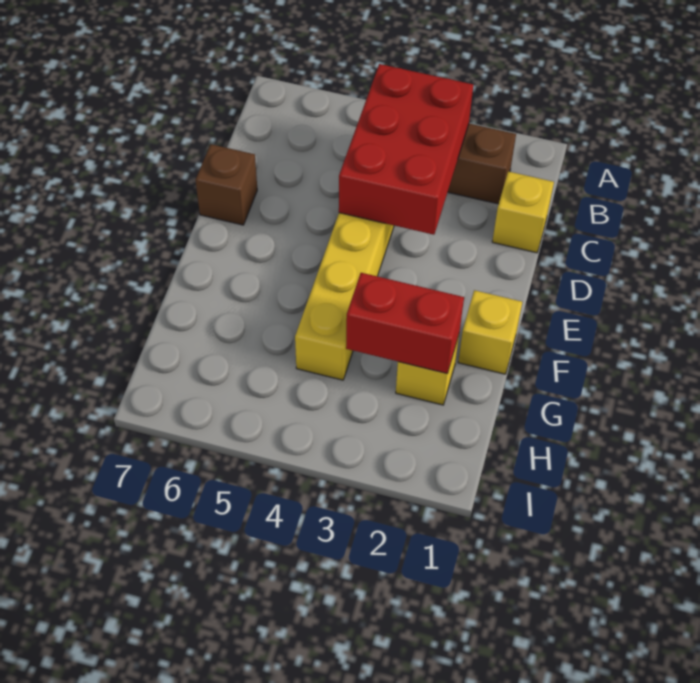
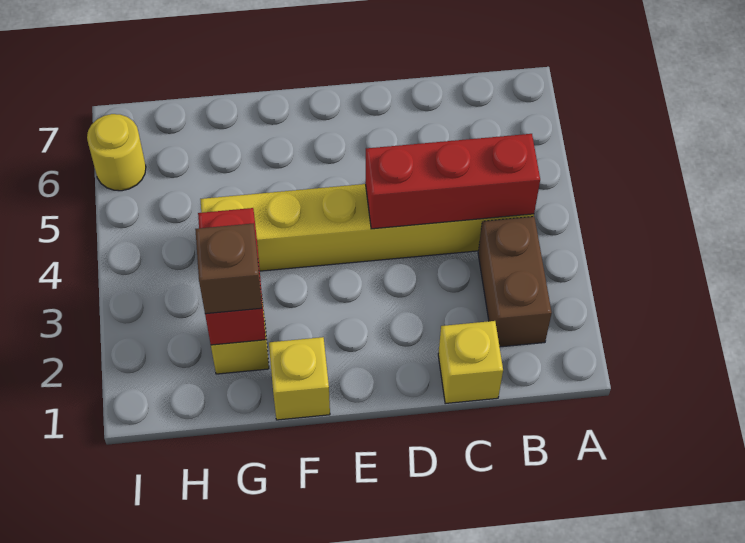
red 2x3 brick [339,64,473,235] -> red 1x3 brick [365,134,540,229]
brown 1x1 brick [195,144,257,225] -> brown 1x1 brick moved to [195,223,262,314]
none -> yellow 1x1 round brick [87,114,146,191]

